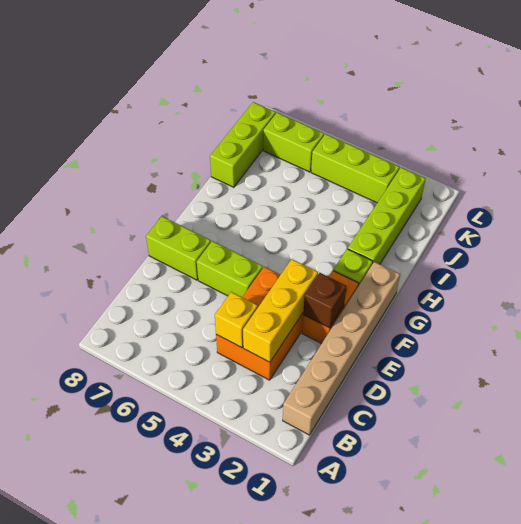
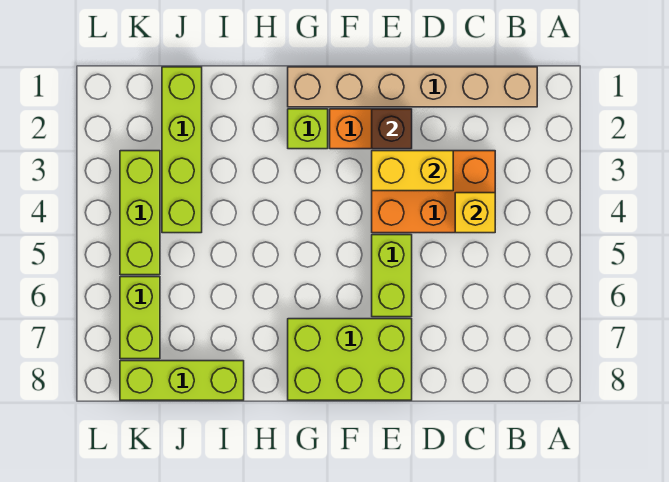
yellow 1x3 brick [243,259,318,362] -> yellow 1x2 brick [372,151,453,191]
lime 1x2 brick [146,216,211,280] -> lime 2x3 brick [288,319,412,400]
lime 1x4 brick [348,168,426,264] -> lime 1x4 brick turned to [162,67,202,233]

